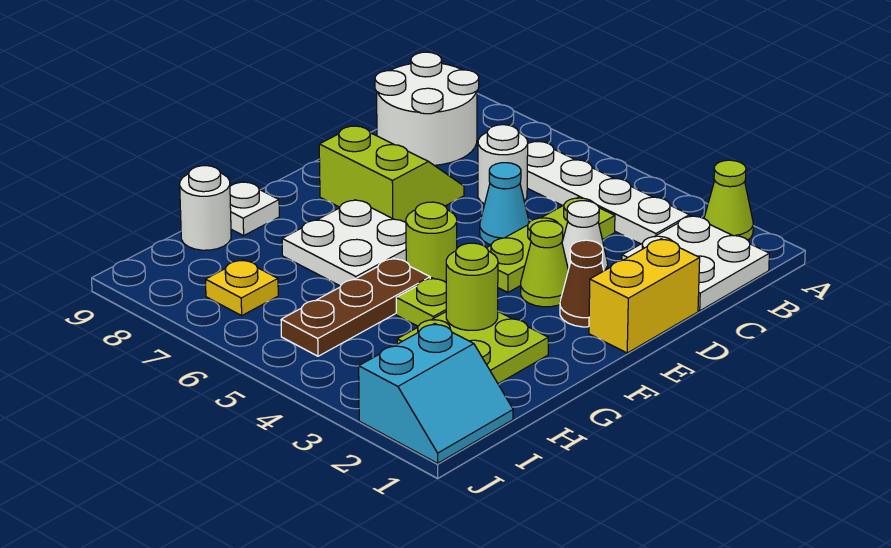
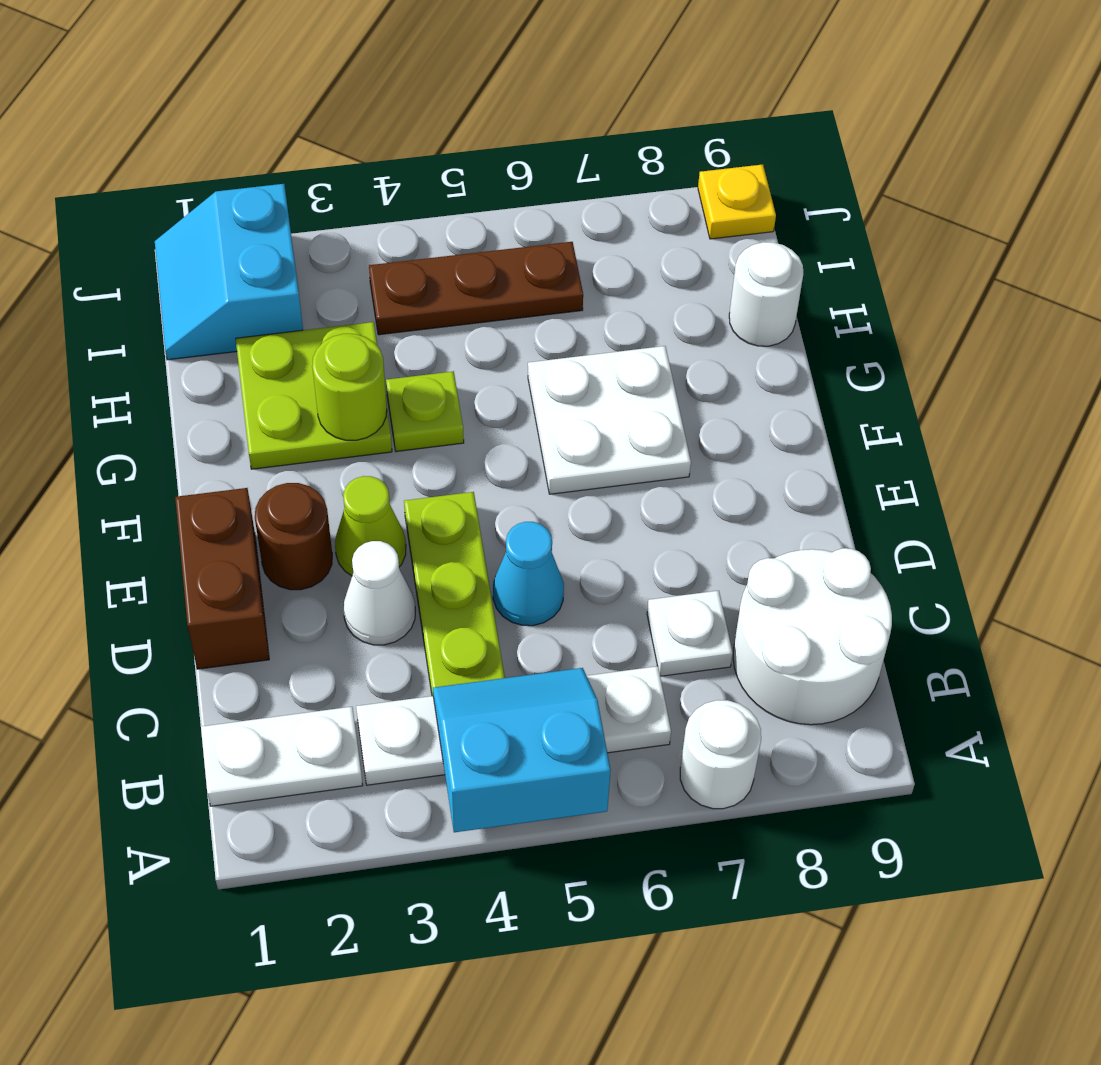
lime 1x1 cone [704,160,753,240] -> none
none -> cyan 2x2 slope [433,668,611,832]
white 2x2 plate [622,216,769,311] -> white 1x2 plate [201,707,363,806]
white 1x1 round brick [478,125,528,204] -> white 1x1 round brick moved to [680,700,761,809]
yellow 1x2 brick [589,239,700,353] -> brown 1x2 brick [175,488,269,669]
lime 2x2 slope [319,125,464,223] -> none
brown 1x1 cone [560,240,604,327] -> brown 1x1 round brick [255,483,332,590]
lime 1x1 round brick [406,202,457,282] -> none
brown 1x3 plate [281,258,430,356] -> brown 1x3 plate turned to [369,242,583,335]
white 1x1 plate [230,182,279,236] -> white 1x1 plate moved to [647,591,733,676]
yellow 1x1 plate [206,260,278,316] -> yellow 1x1 plate moved to [698,164,776,239]

